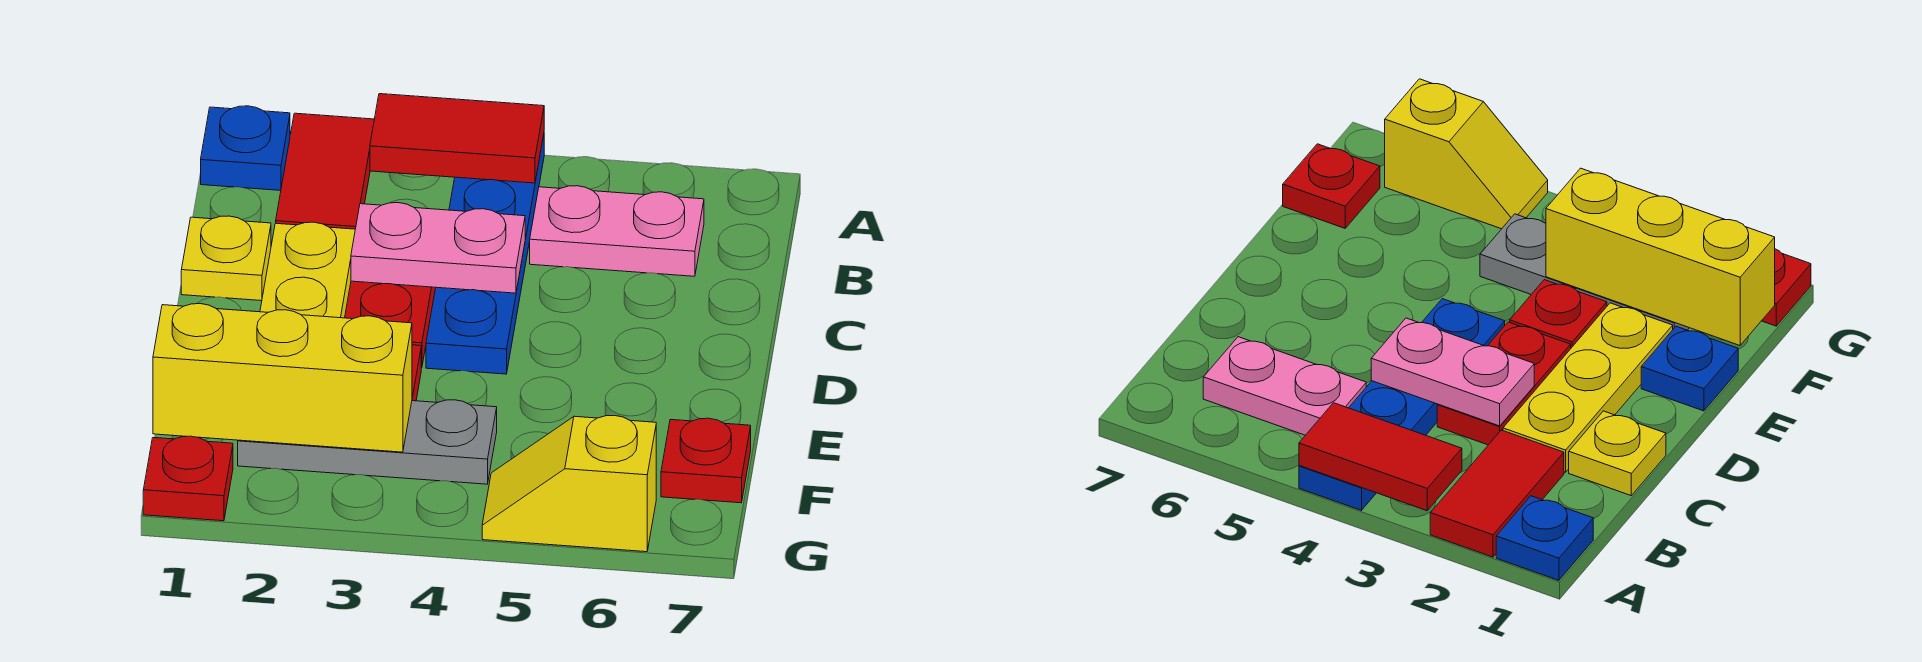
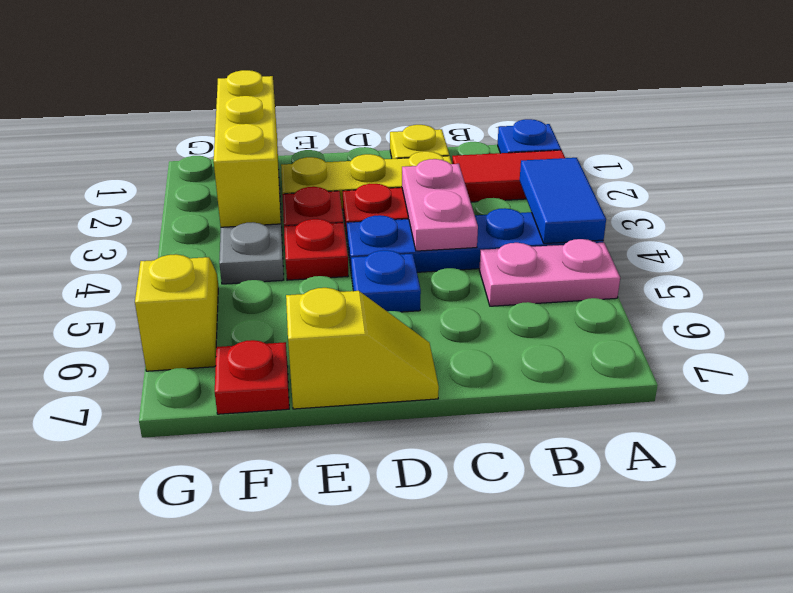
red 1x2 tile [370,94,544,183] -> blue 1x2 tile [520,158,606,244]
pink 1x2 plate [530,186,704,276] -> pink 1x2 plate turned to [479,239,620,306]
none -> yellow 1x2 slope [286,288,439,409]
blue 1x1 plate [1641,326,1738,411] -> blue 1x1 plate moved to [351,250,421,312]
red 1x1 plate [143,436,233,521] -> red 1x1 plate moved to [284,219,348,280]

